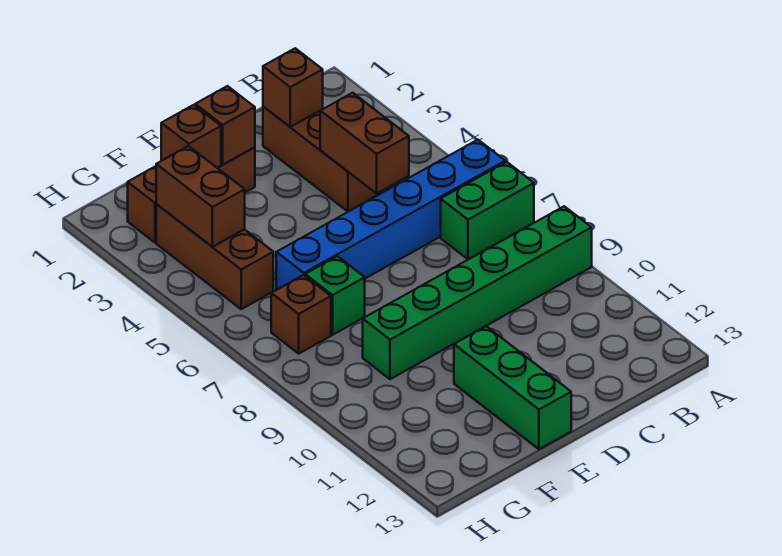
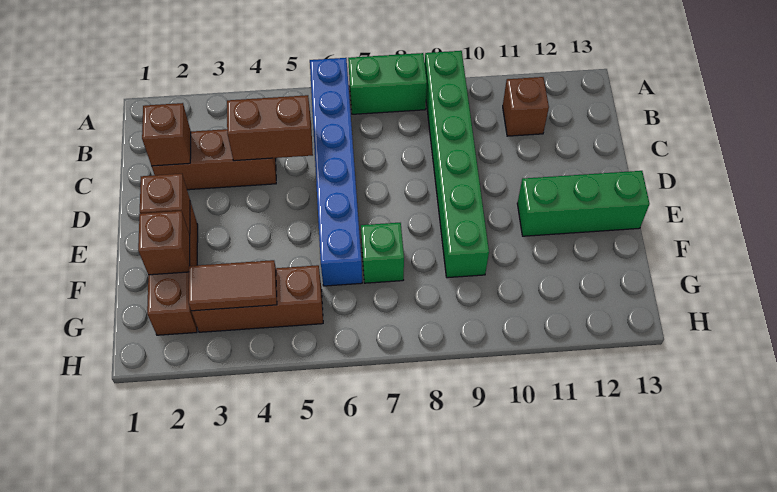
green 1x2 brick [441,162,534,259] -> green 1x2 brick turned to [348,53,427,114]
brown 1x2 brick [156,146,245,247] -> brown 1x2 tile [189,260,277,311]
brown 1x1 brick [271,275,331,353] -> brown 1x1 brick moved to [503,77,549,136]

